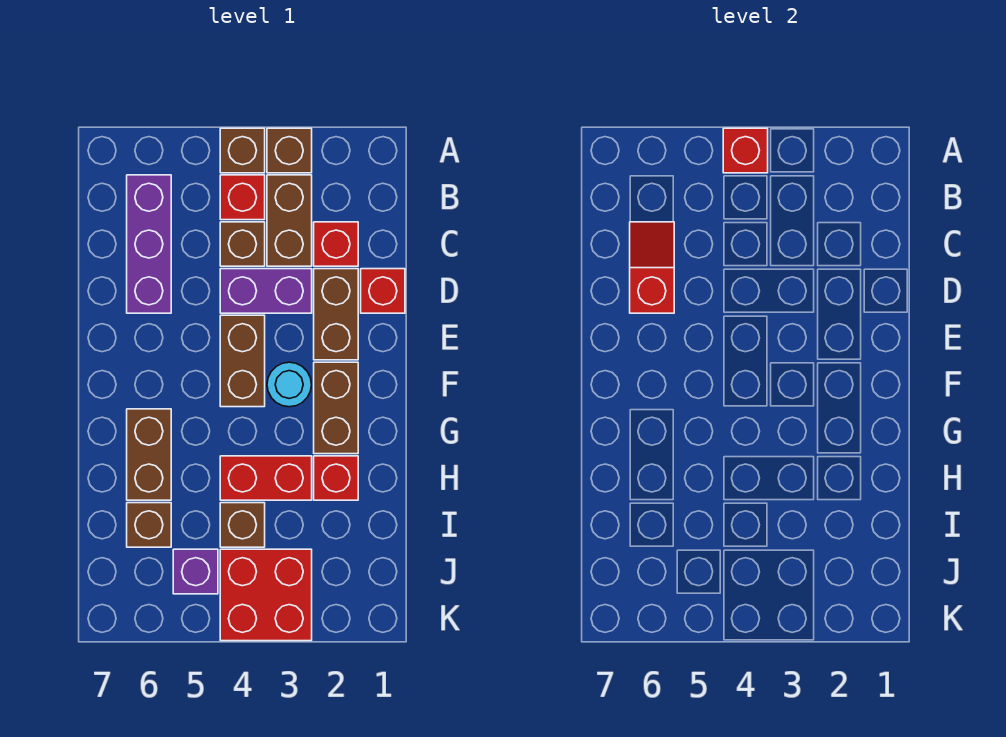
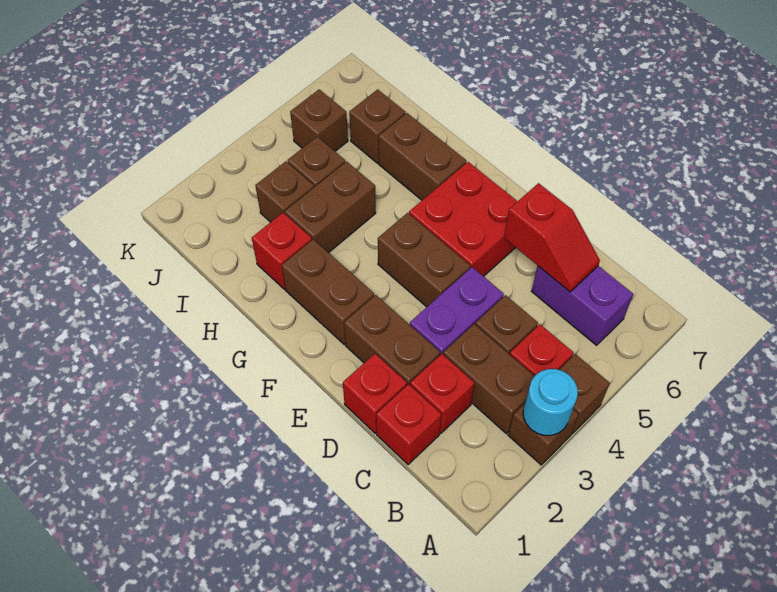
red 1x1 brick [723,128,768,173] -> red 1x1 brick moved to [376,384,441,465]
purple 1x3 brick [127,175,171,313] -> purple 1x2 brick [532,266,633,345]
cyan 1x1 round brick [267,362,312,407] -> cyan 1x1 round brick moved to [523,369,578,435]
red 1x2 brick [220,456,312,500] -> brown 1x2 brick [285,162,376,253]
none -> brown 1x1 brick [255,161,314,222]
red 2x2 brick [220,549,312,641] -> red 2x2 brick moved to [409,162,518,277]
purple 1x1 brick [173,549,218,594] -> brown 1x1 brick [290,89,348,151]

